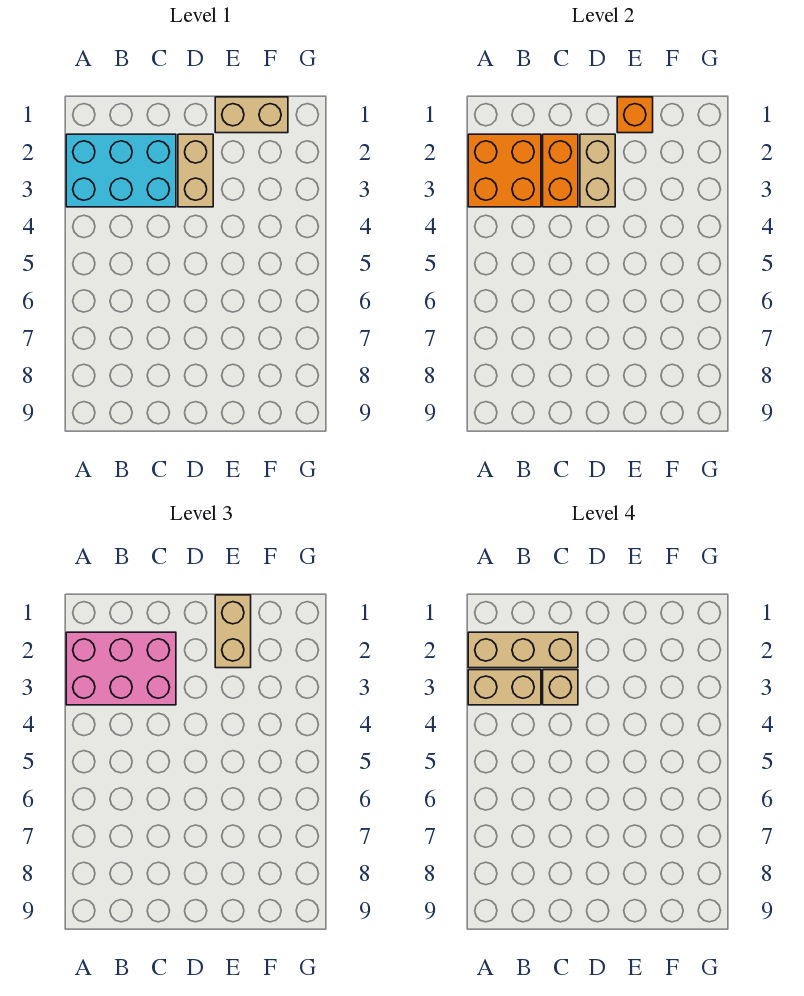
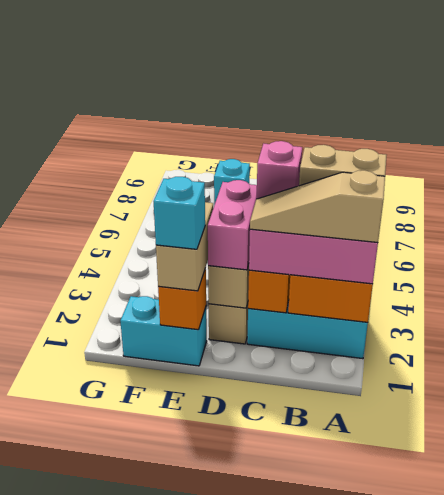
tan 1x3 brick [468,632,578,668] -> tan 1x3 slope [250,170,385,243]
tan 1x1 brick [543,670,578,705] -> pink 1x1 brick [256,141,302,199]
none -> pink 1x2 brick [208,180,257,270]
tan 1x2 brick [215,97,288,133] -> cyan 1x2 brick [120,296,207,366]
none -> cyan 1x1 brick [154,177,205,249]
none -> cyan 1x1 brick [214,159,250,205]

